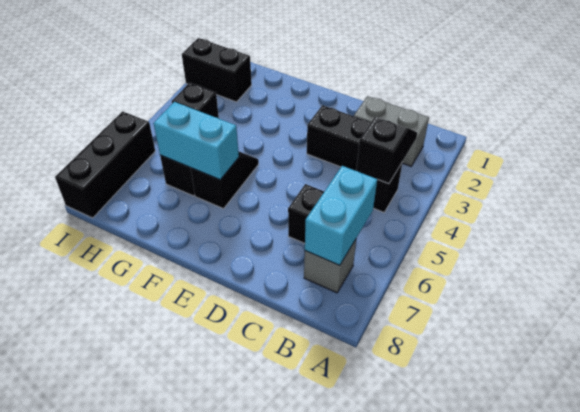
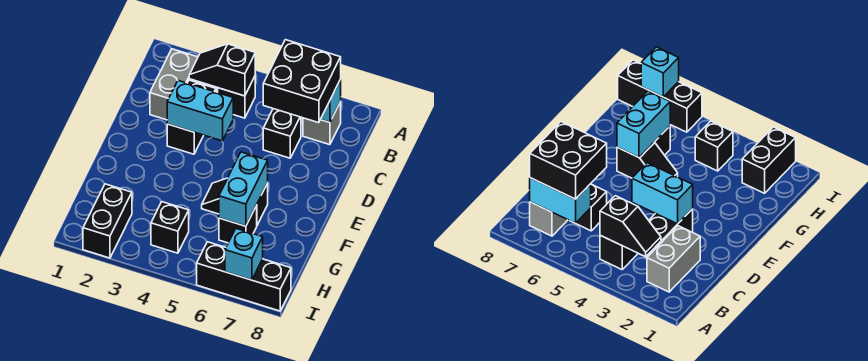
none -> black 2x2 brick [263,40,341,123]
none -> cyan 1x2 brick [167,81,233,141]
none -> cyan 1x1 brick [225,229,263,280]

